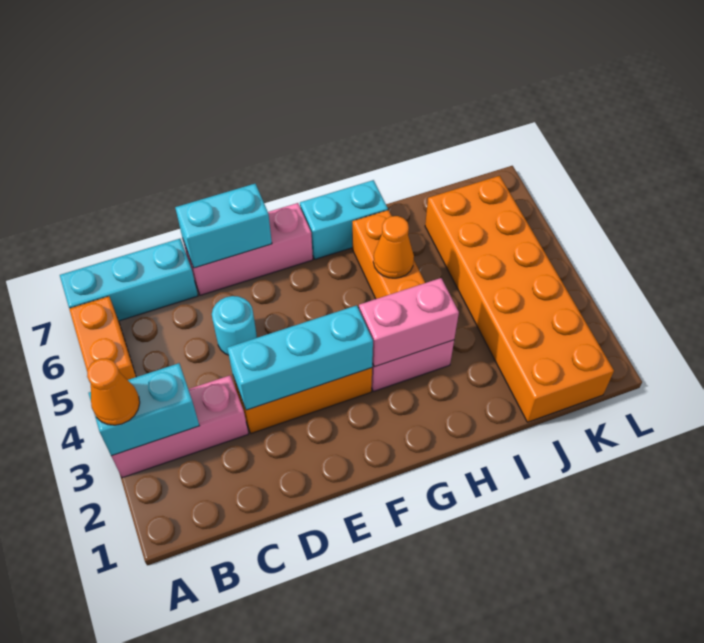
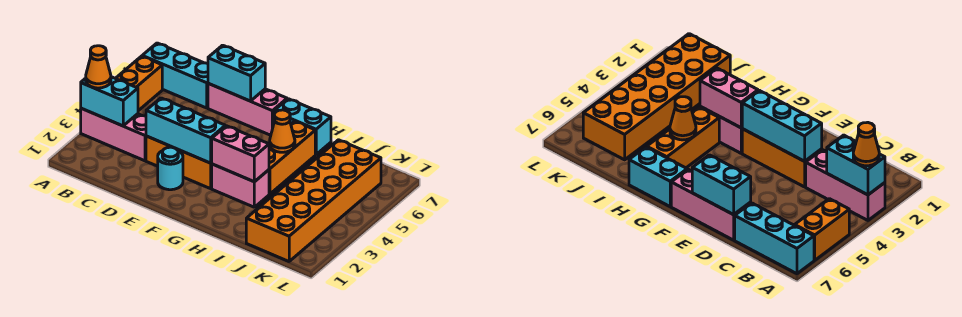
cyan 1x1 round brick [212,296,257,355] -> cyan 1x1 round brick moved to [158,147,183,190]

